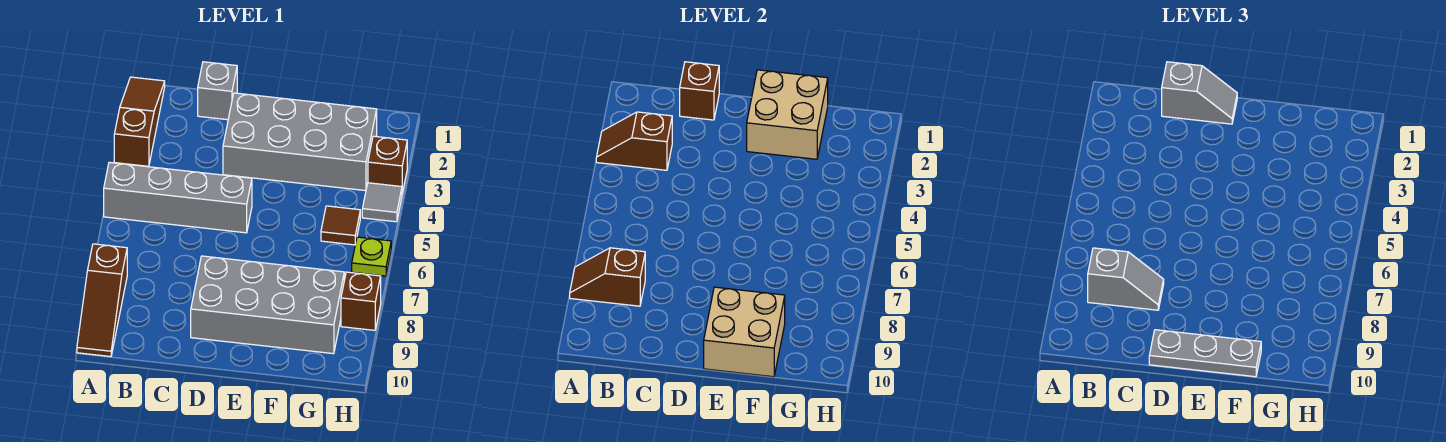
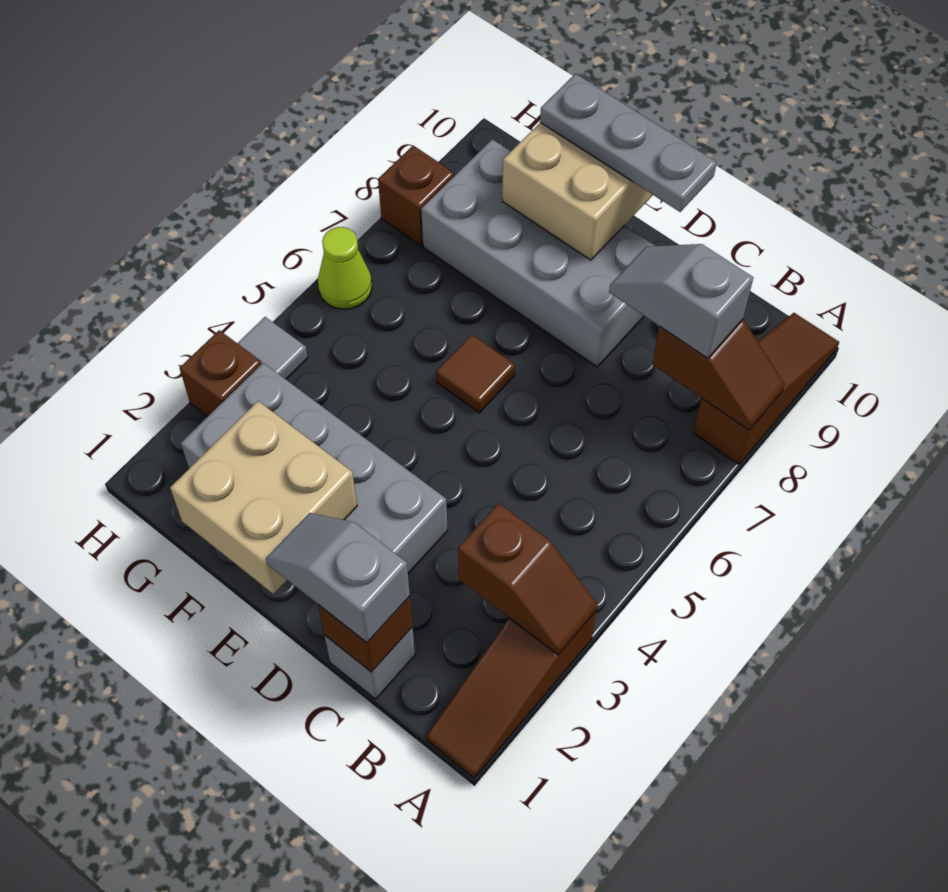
grey 1x4 brick [104,162,252,233] -> none
brown 1x1 tile [321,206,360,245] -> brown 1x1 tile moved to [436,335,515,413]
lime 1x1 plate [352,237,391,276] -> lime 1x1 cone [318,227,372,309]

